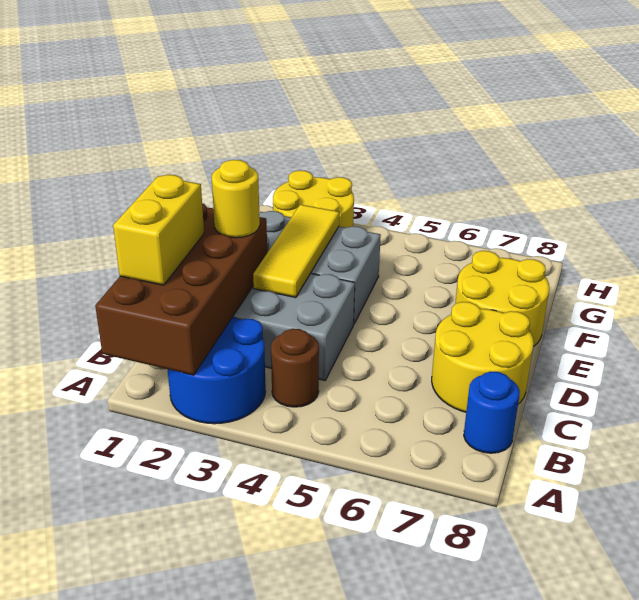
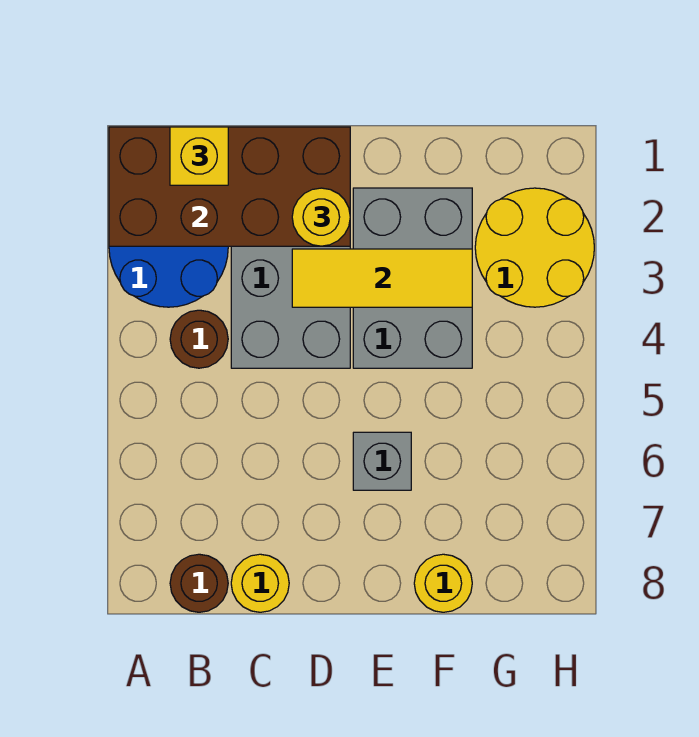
yellow 1x2 brick [113,175,204,285] -> yellow 1x1 brick [170,127,228,185]
blue 1x1 round brick [464,372,520,453] -> brown 1x1 round brick [170,554,228,612]
yellow 2x2 round brick [432,302,534,412] -> yellow 1x1 round brick [231,554,289,612]
none -> grey 1x1 brick [353,432,411,490]
yellow 2x2 round brick [455,251,549,347] -> yellow 1x1 round brick [414,554,472,612]

